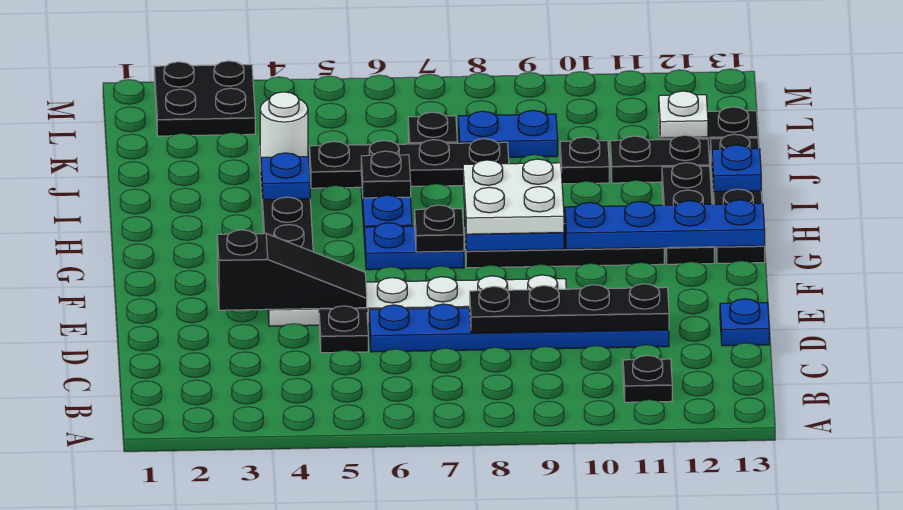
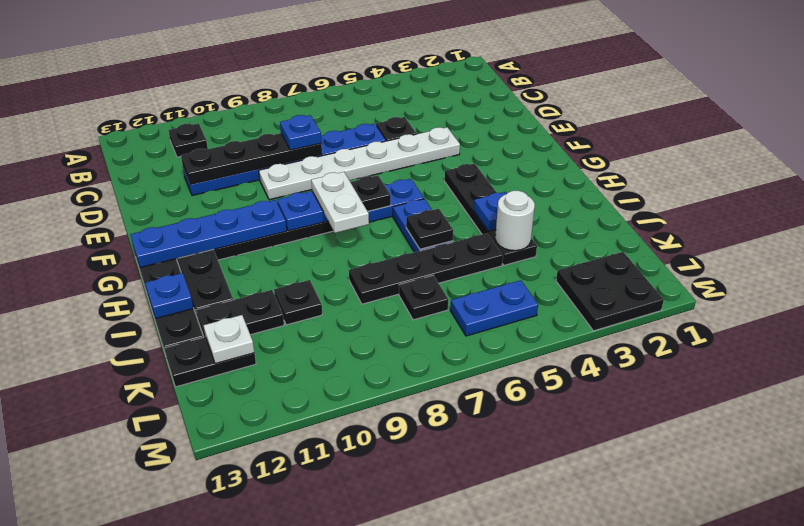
blue 1x1 plate [720,299,769,346] -> blue 1x1 plate moved to [280,115,322,150]
black 1x3 slope [217,230,367,310] -> none
white 2x2 plate [463,159,564,234] -> white 1x2 plate [311,172,369,233]
blue 1x2 plate [458,110,558,157] -> blue 1x2 plate moved to [450,280,538,336]

